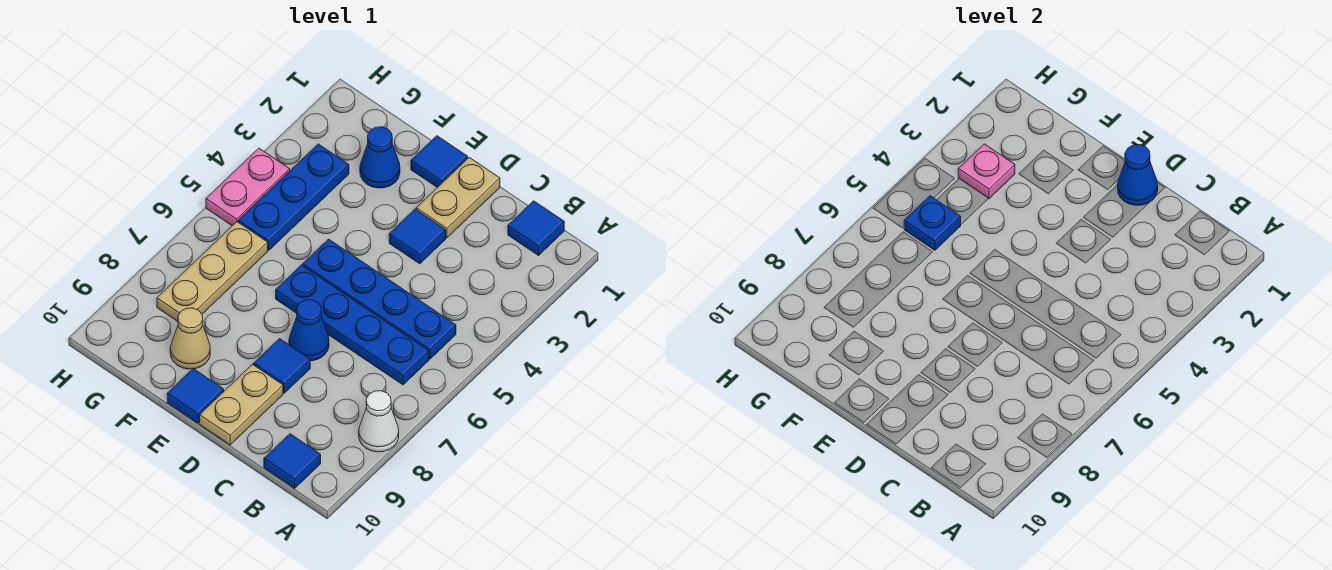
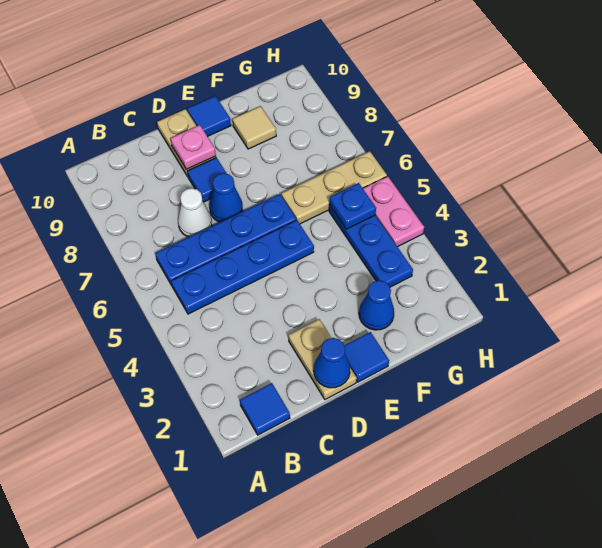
white 1x1 cone [359,391,399,452] -> white 1x1 cone moved to [178,188,212,237]
blue 1x1 tile [264,434,321,488] -> none
blue 1x1 tile [389,209,446,264] -> none
tan 1x1 cone [170,308,210,369] -> tan 1x1 tile [233,106,276,149]
pink 1x1 plate [958,144,1015,199] -> pink 1x1 plate moved to [171,125,216,169]
tan 1x3 plate [157,222,268,321] -> tan 1x3 plate turned to [281,151,387,224]

